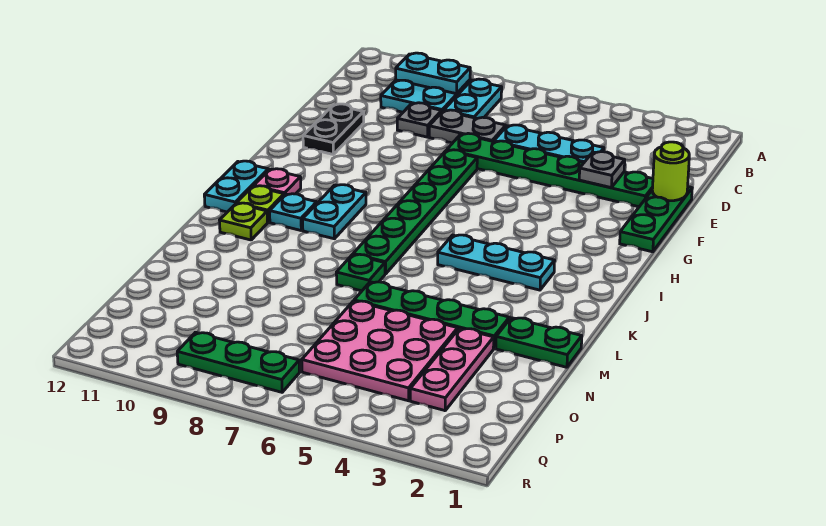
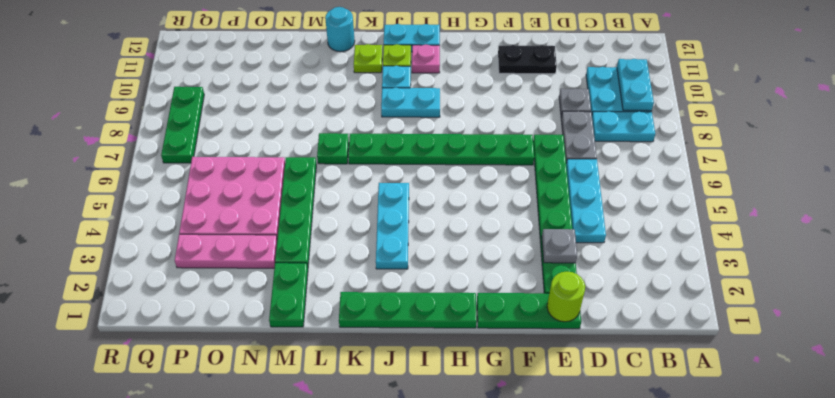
none -> green 1x4 plate [339,292,477,328]
none -> cyan 1x1 round brick [325,7,355,52]

